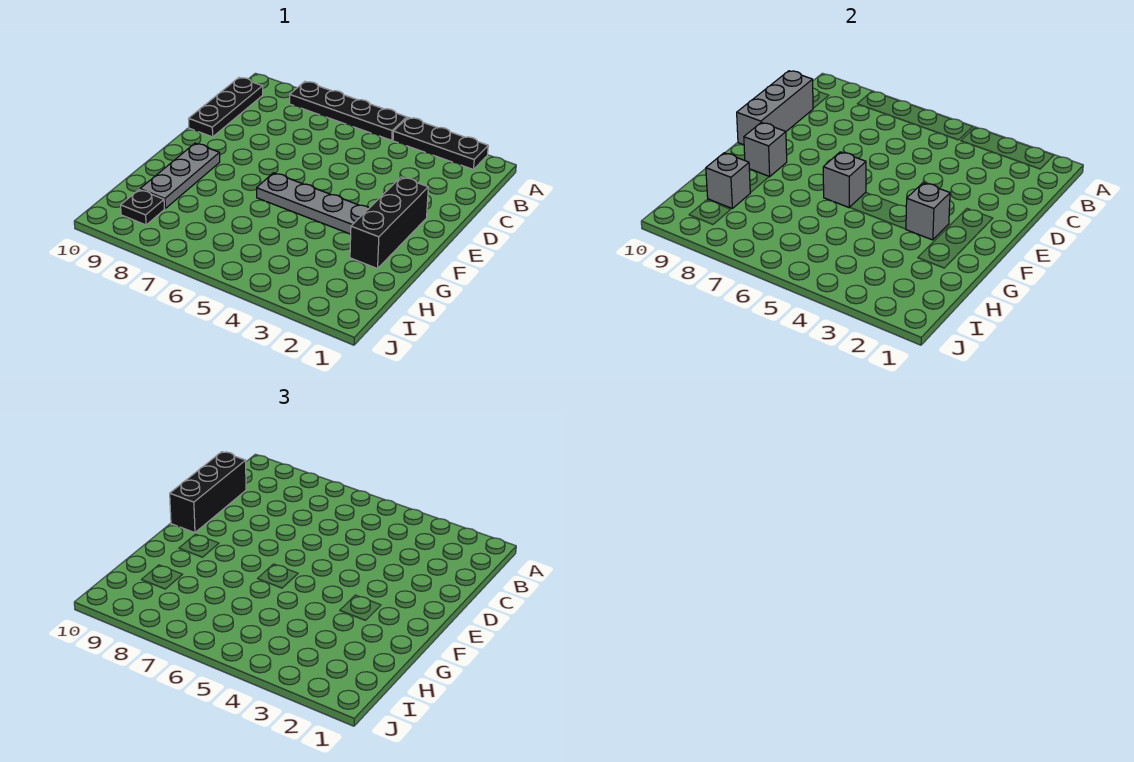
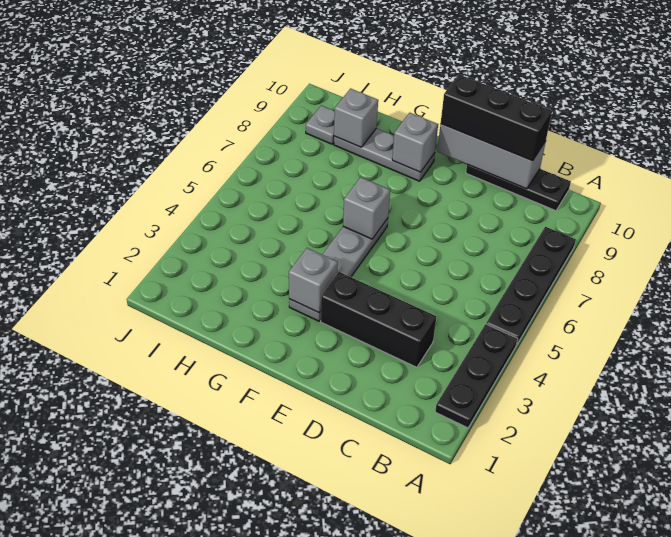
black 1x3 brick [350,177,428,269] -> black 1x3 brick moved to [321,272,436,367]
black 1x1 plate [121,190,165,225] -> grey 1x1 plate [306,106,335,144]

